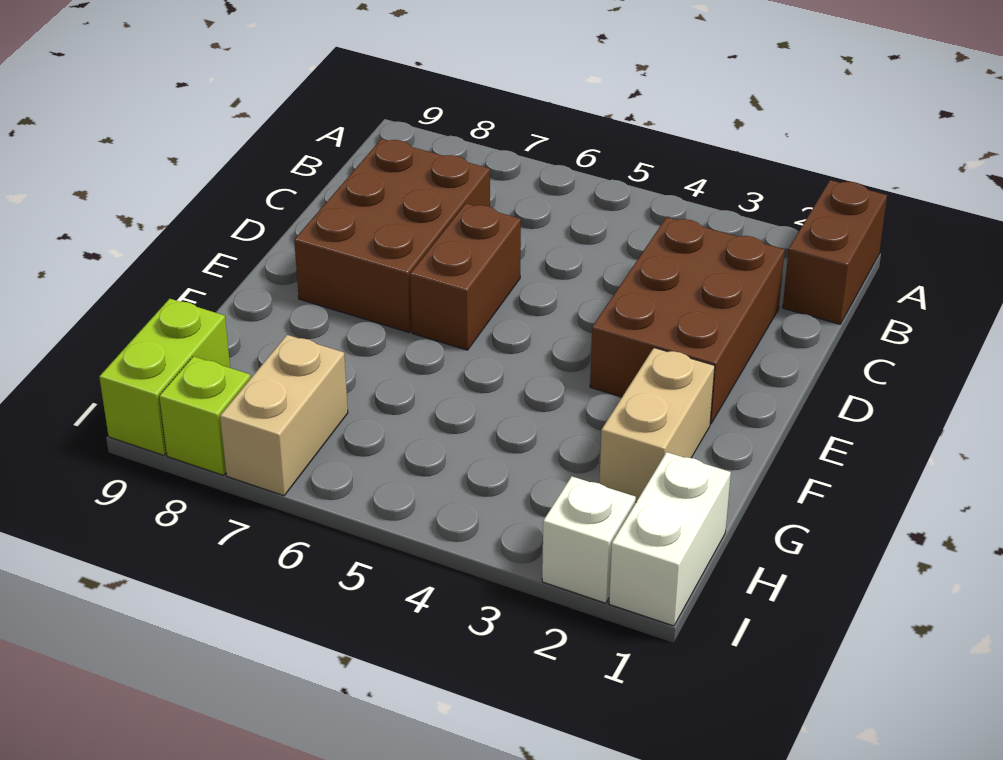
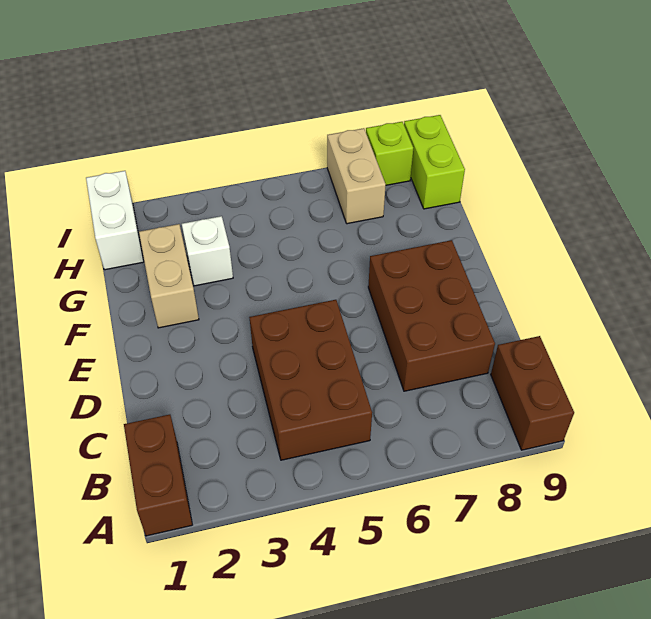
brown 2x3 brick [590,217,785,424] -> brown 2x3 brick moved to [249,300,372,460]
brown 1x2 brick [410,203,521,350] -> brown 1x2 brick moved to [491,336,574,450]
white 1x1 brick [542,477,636,603] -> white 1x1 brick moved to [182,216,233,286]

